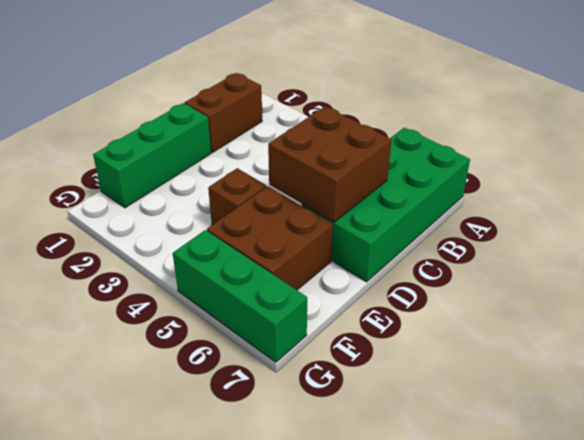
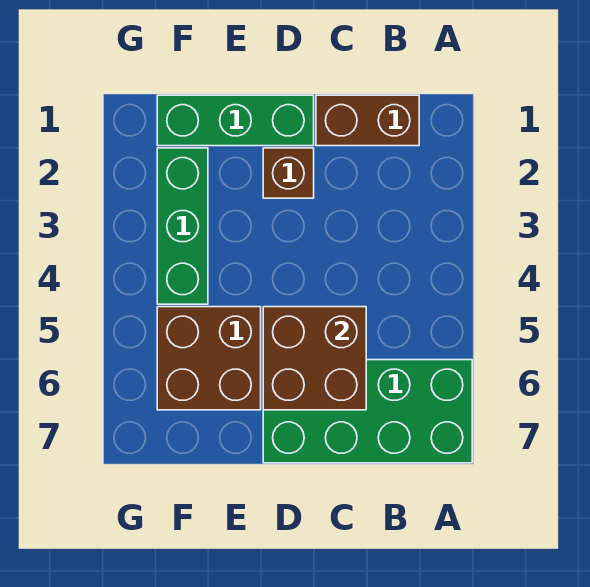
brown 1x1 brick [208,168,266,225] -> brown 1x1 brick moved to [263,148,314,198]
green 1x3 brick [173,230,307,362] -> green 1x3 brick moved to [157,148,208,304]

